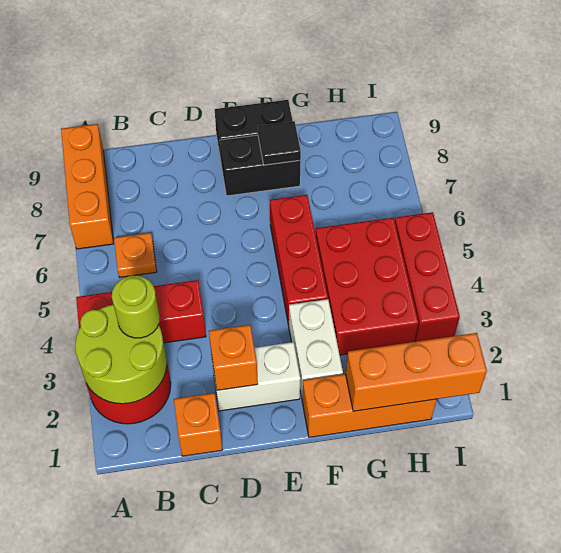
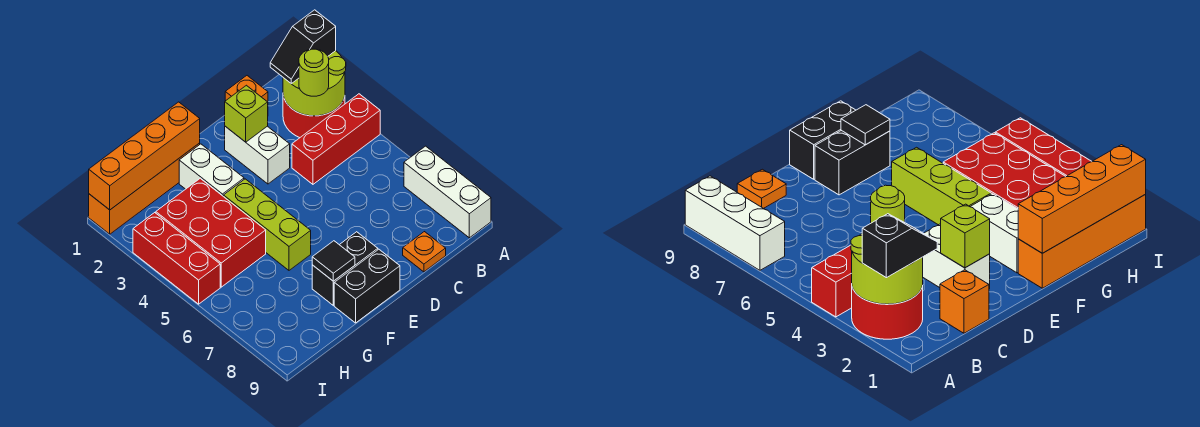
none -> black 1x2 slope [270,10,336,84]
orange 1x3 brick [61,124,114,249] -> white 1x3 brick [404,146,491,238]
orange 1x1 plate [114,233,157,277] -> orange 1x1 plate moved to [403,232,446,272]
white 1x2 brick [212,342,300,411] -> white 1x2 brick turned to [225,126,290,184]
orange 1x1 brick [209,325,258,390] -> lime 1x1 brick [225,85,268,142]
orange 1x3 brick [302,374,437,437] -> orange 1x4 brick [89,143,200,234]
red 1x3 brick [270,195,328,325] -> lime 1x3 brick [224,179,311,270]
orange 1x3 brick [346,333,487,411] -> orange 1x4 brick [89,102,200,210]

